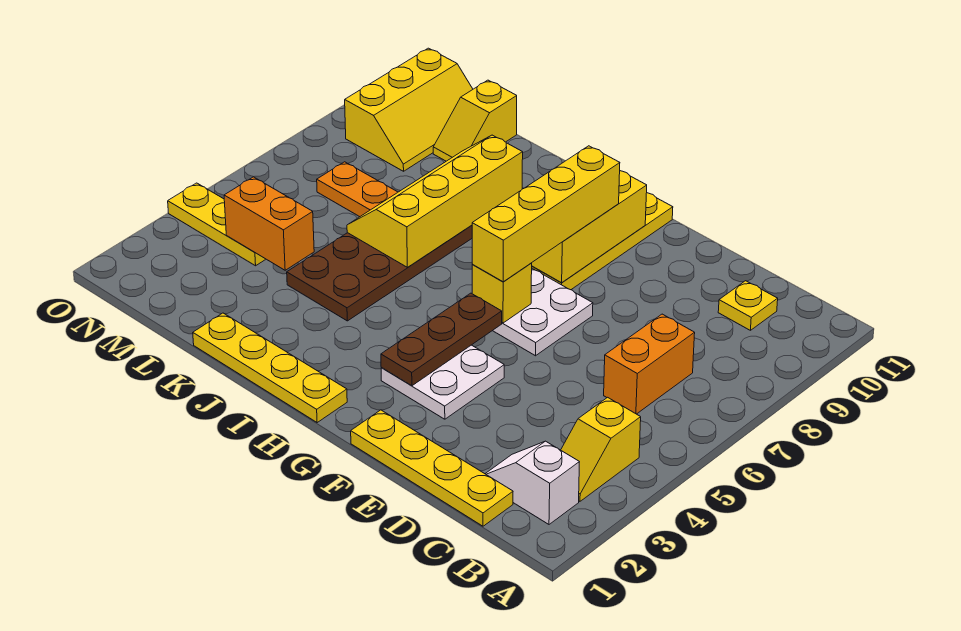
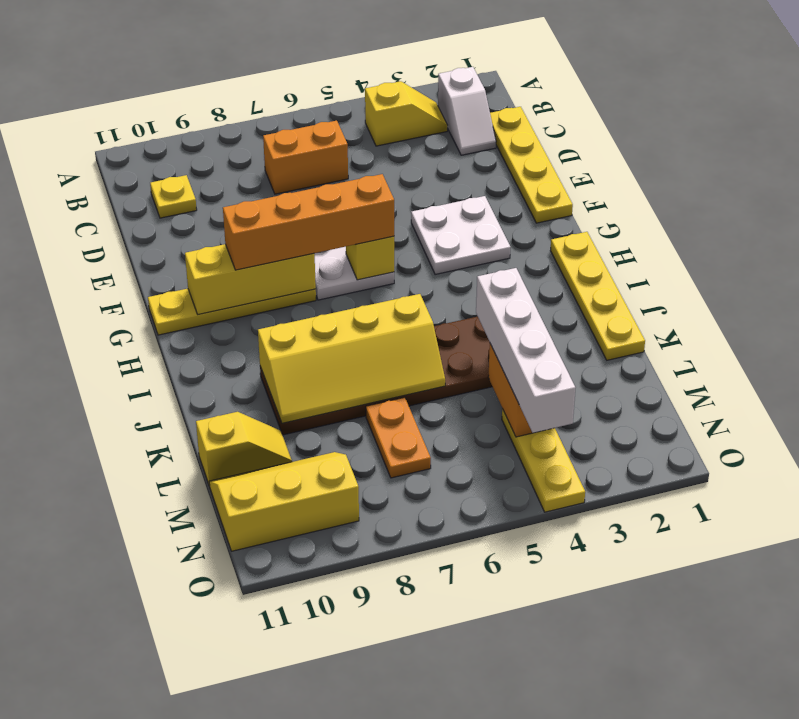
brown 1x3 plate [381,293,502,386] -> none
yellow 1x4 brick [472,146,620,282] -> orange 1x4 brick [223,174,394,270]
none -> white 1x4 brick [476,268,576,433]

